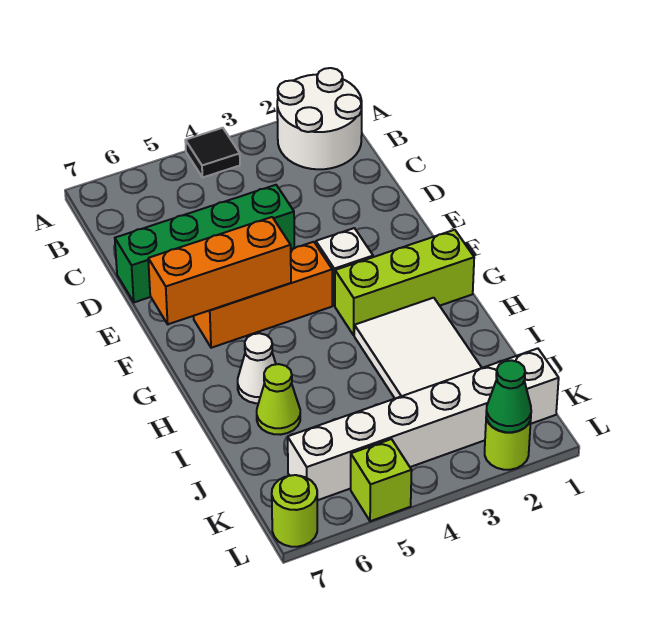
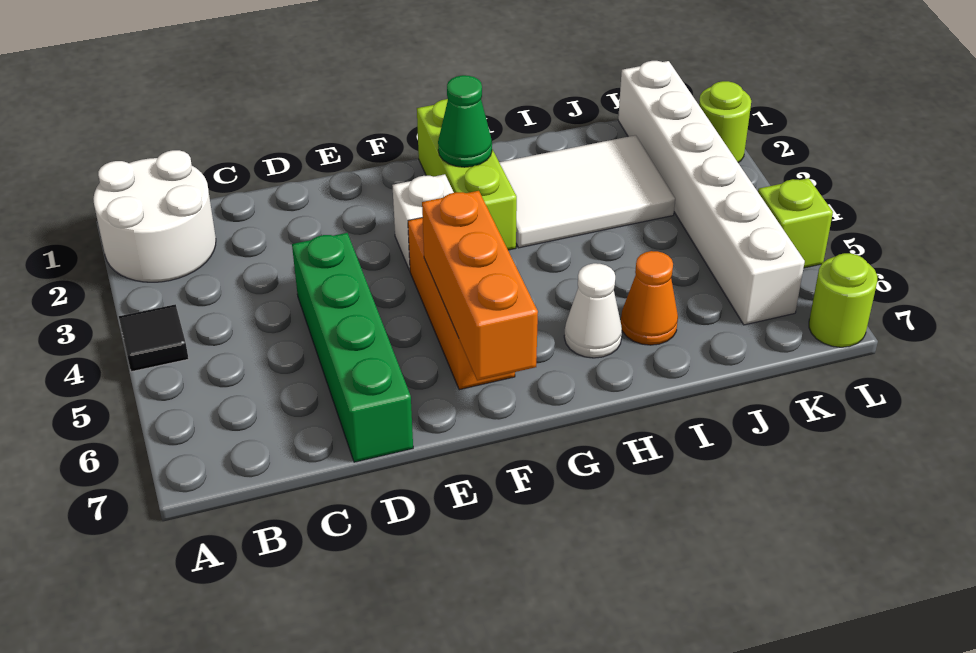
lime 1x1 cone [257,364,300,435] -> orange 1x1 cone [621,251,678,345]
green 1x1 cone [486,360,531,432] -> green 1x1 cone moved to [438,75,492,167]

